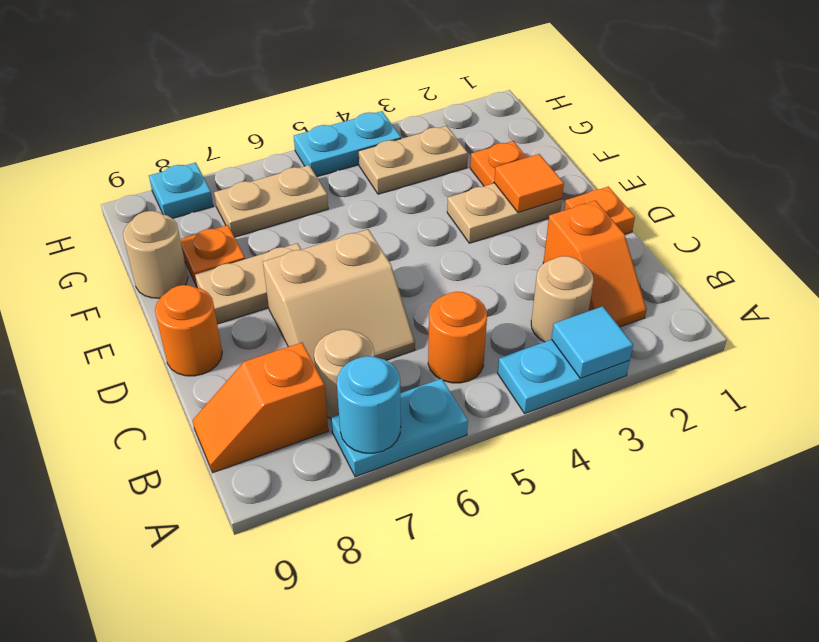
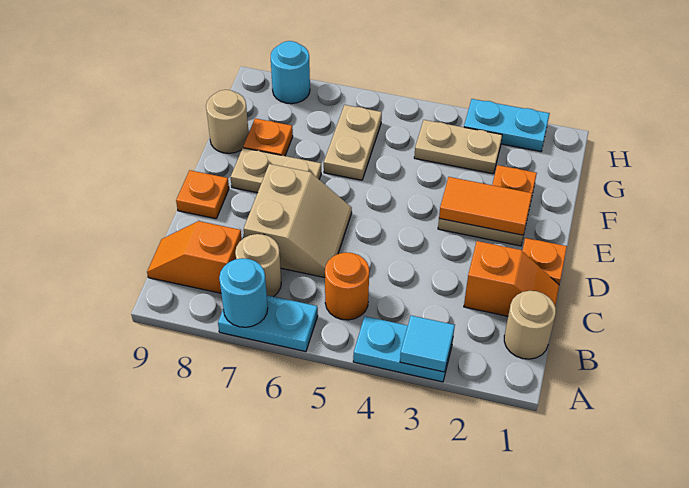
orange 1x2 slope [543,201,647,327] -> orange 1x2 slope turned to [464,241,559,316]
tan 1x1 round brick [531,256,594,342] -> tan 1x1 round brick moved to [504,291,556,359]
tan 2x2 slope [263,229,415,366] -> tan 2x2 slope turned to [244,164,352,278]
orange 1x1 round brick [155,285,222,376] -> orange 1x1 plate [176,170,229,219]
orange 1x1 tile [494,154,564,212] -> orange 1x2 tile [439,177,532,235]
tan 1x2 plate [214,165,328,237] -> tan 1x2 plate turned to [324,105,382,180]
cyan 1x2 plate [294,111,401,177] -> cyan 1x2 plate moved to [464,99,550,152]
cyan 1x1 plate [149,163,213,218] -> cyan 1x1 round brick [271,41,310,104]

